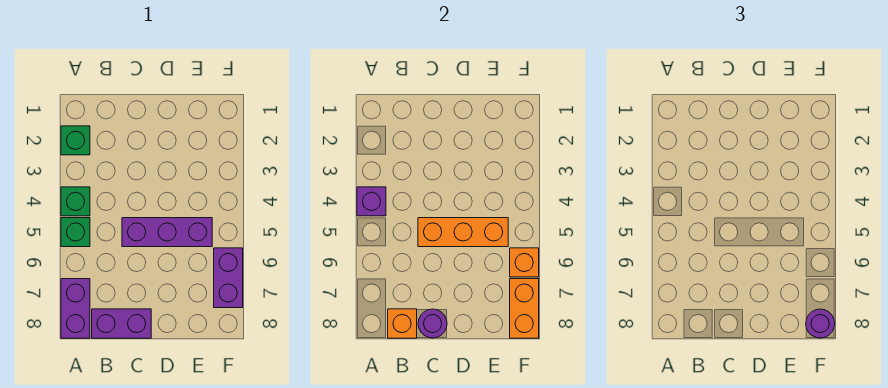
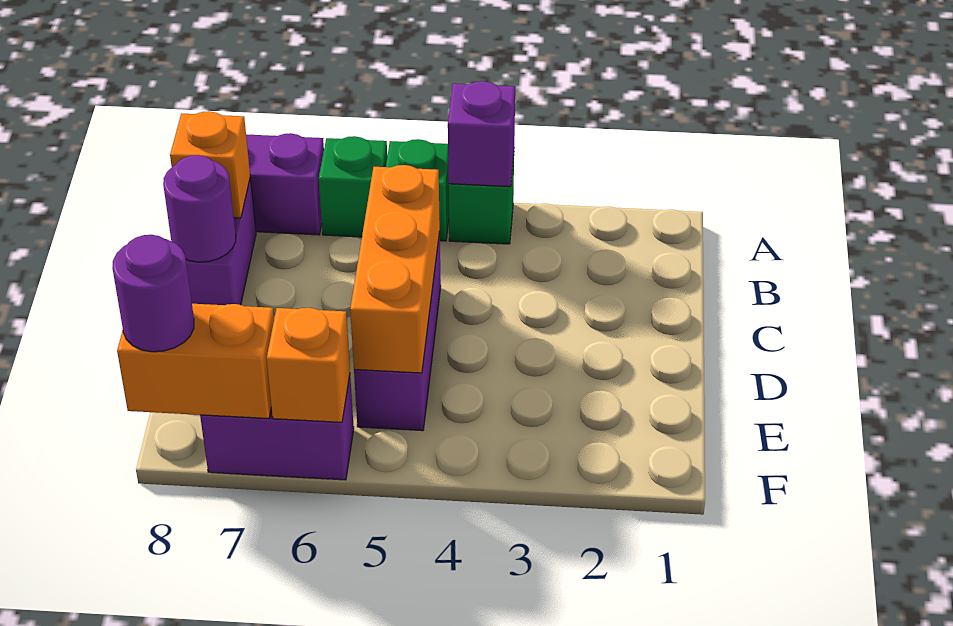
green 1x1 brick [61,126,90,155] -> green 1x1 brick moved to [319,136,387,237]

